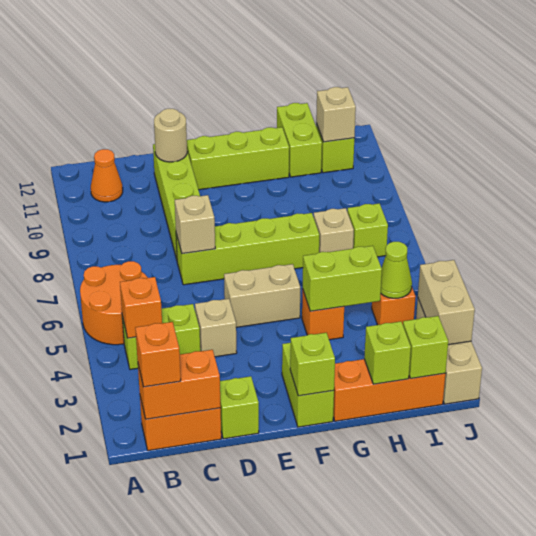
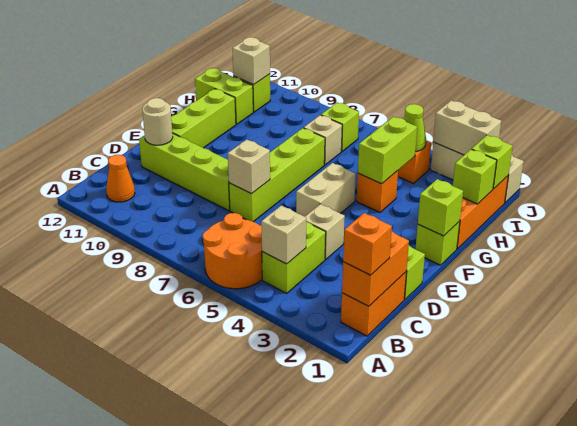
orange 1x1 brick [120,277,162,338] -> tan 1x1 brick [261,205,306,264]
lime 1x2 brick [282,343,334,427] -> lime 1x1 brick [416,221,460,265]

